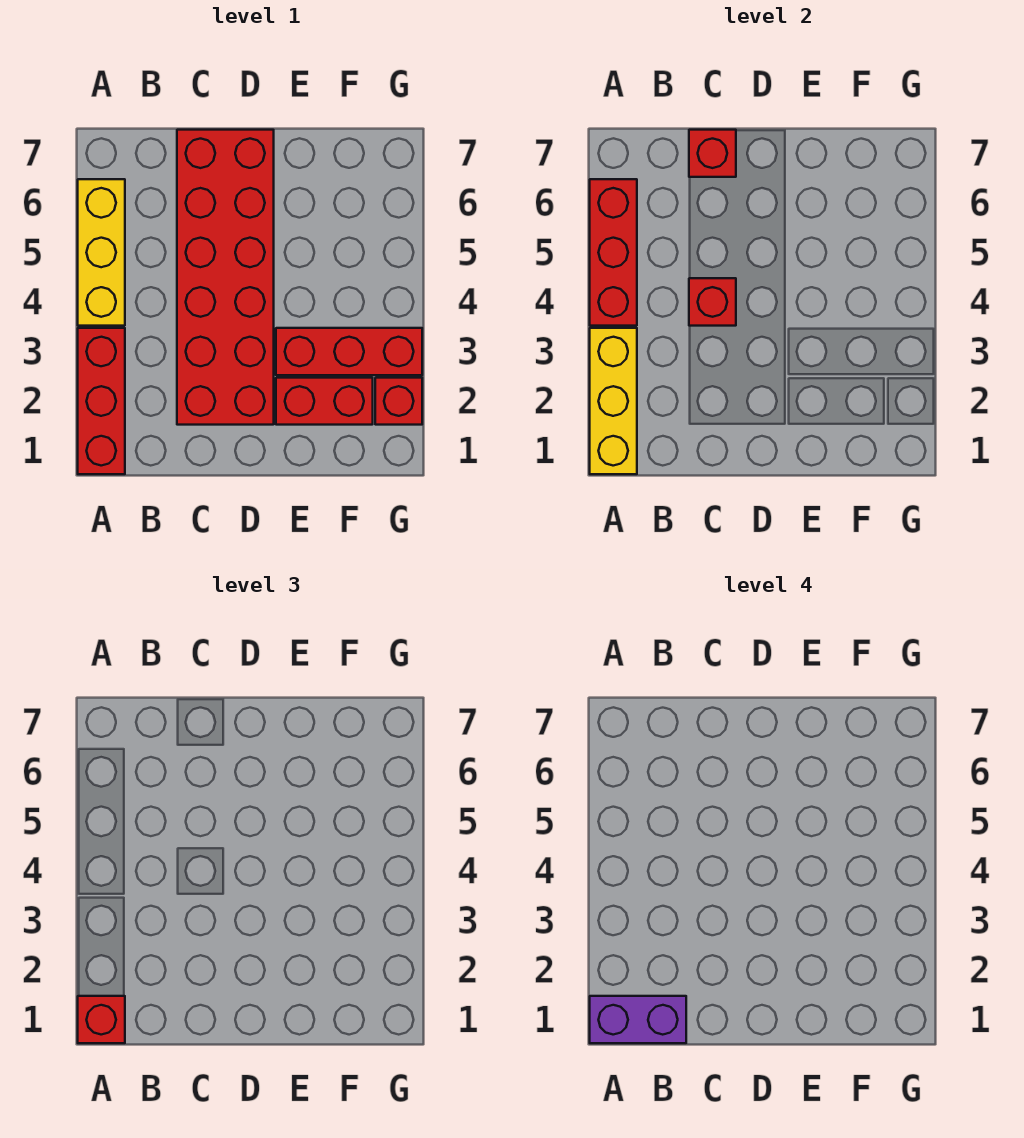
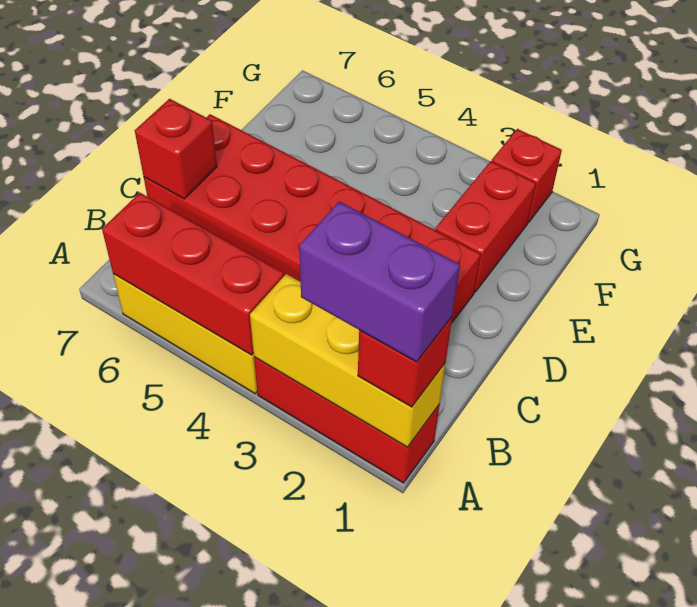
purple 1x2 brick [590,996,686,1043] -> purple 1x2 brick turned to [299,201,460,362]
red 1x1 brick [689,278,736,326] -> none
red 1x3 brick [276,328,422,375] -> none

